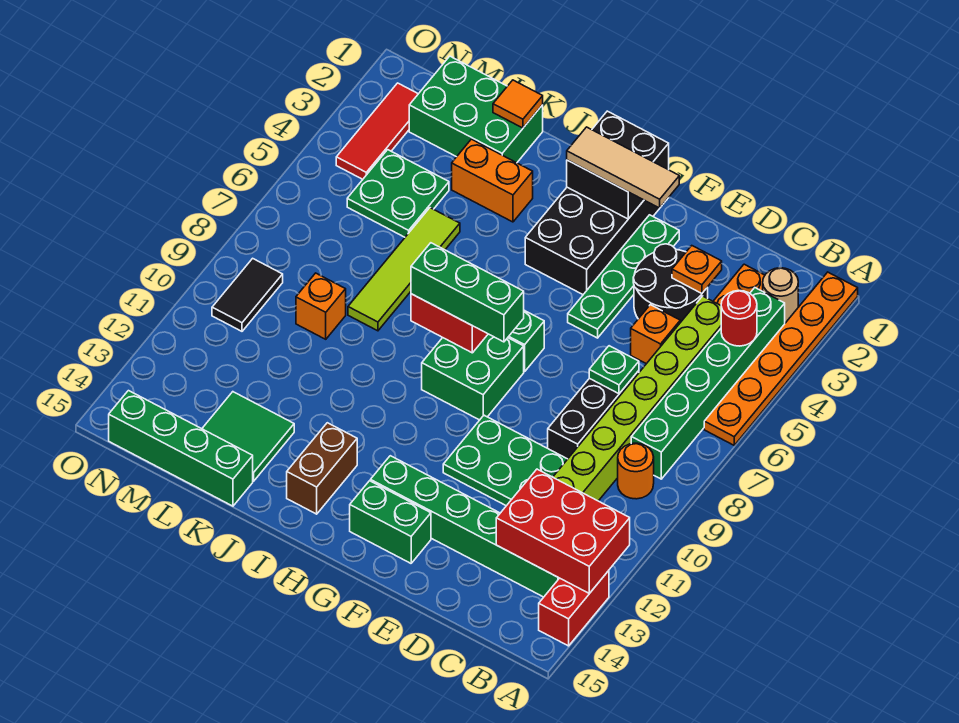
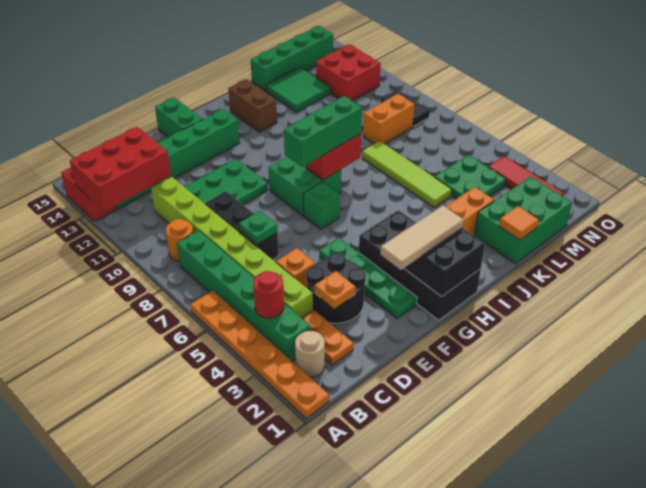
green 1x2 brick [350,481,431,563] -> green 1x2 brick turned to [155,97,203,137]
orange 1x1 brick [296,273,346,339] -> orange 1x2 brick [363,94,415,144]
none -> red 2x2 brick [316,44,381,101]

